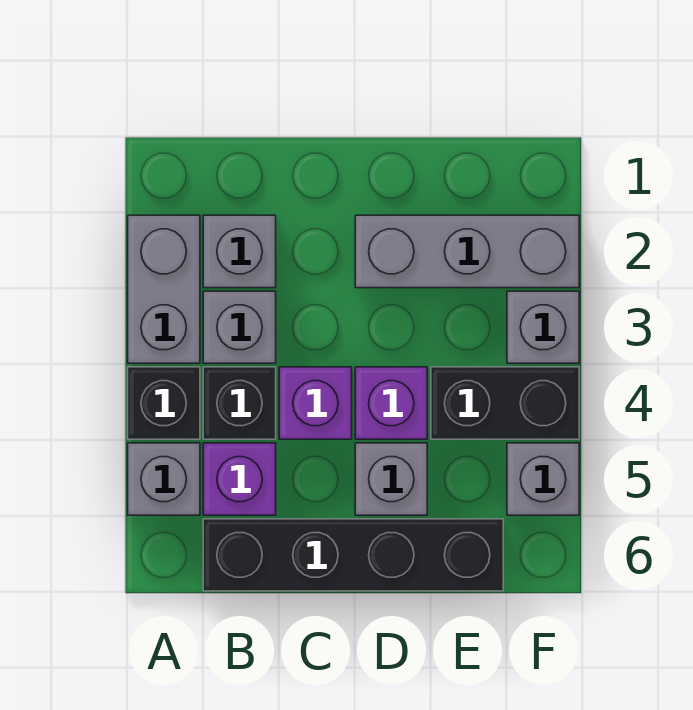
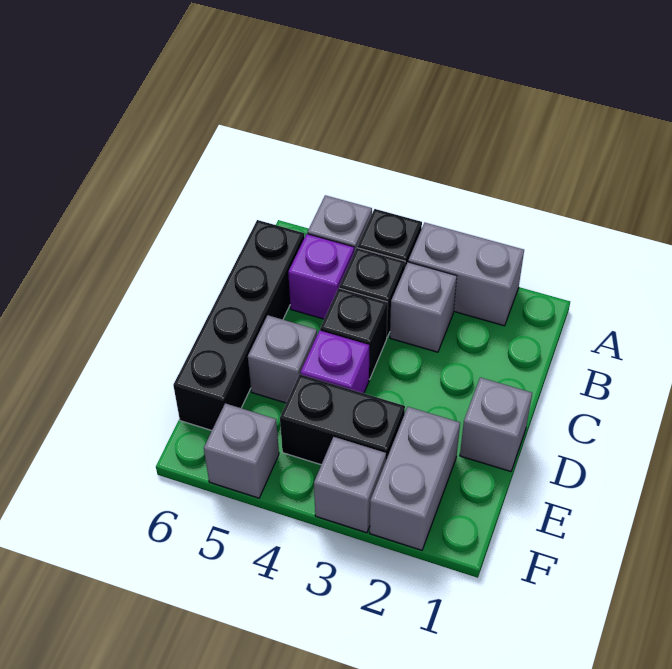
grey 1x1 brick [203,215,276,288] -> grey 1x1 brick moved to [460,377,532,472]
purple 1x1 brick [279,367,352,439] -> black 1x1 brick [320,288,388,379]
grey 1x3 brick [355,215,579,288] -> grey 1x2 brick [370,407,460,550]
black 1x2 brick [431,367,579,439] -> black 1x2 brick turned to [280,374,405,465]

